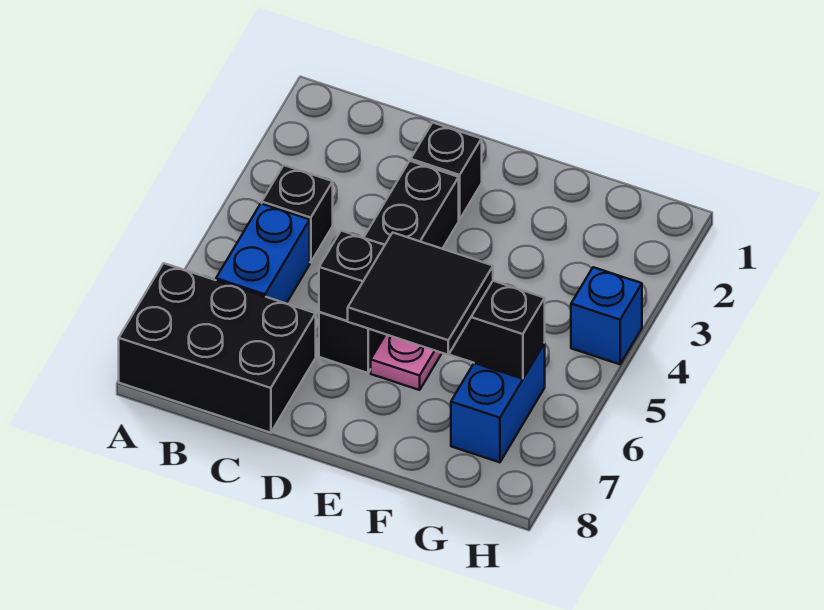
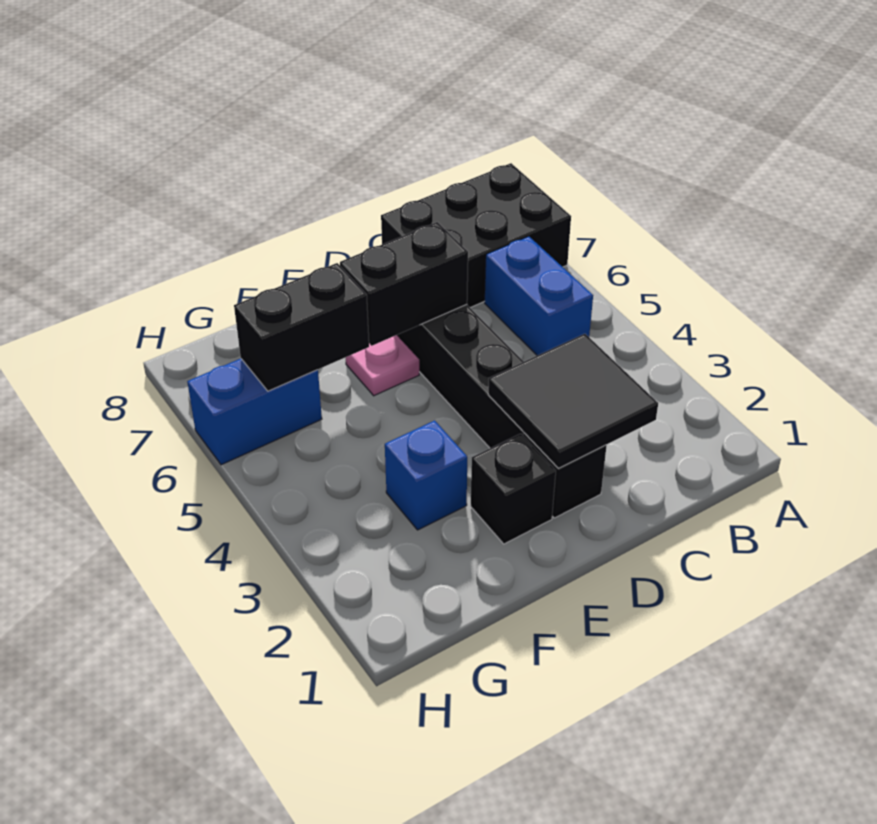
black 1x1 brick [262,165,333,262] -> black 1x1 brick moved to [471,434,556,544]
black 2x2 tile [348,233,493,355] -> black 2x2 tile moved to [488,334,658,468]
blue 1x2 brick [451,343,545,462] -> blue 1x2 brick turned to [187,359,322,465]
blue 1x1 brick [571,267,642,364] -> blue 1x1 brick moved to [385,420,467,530]

